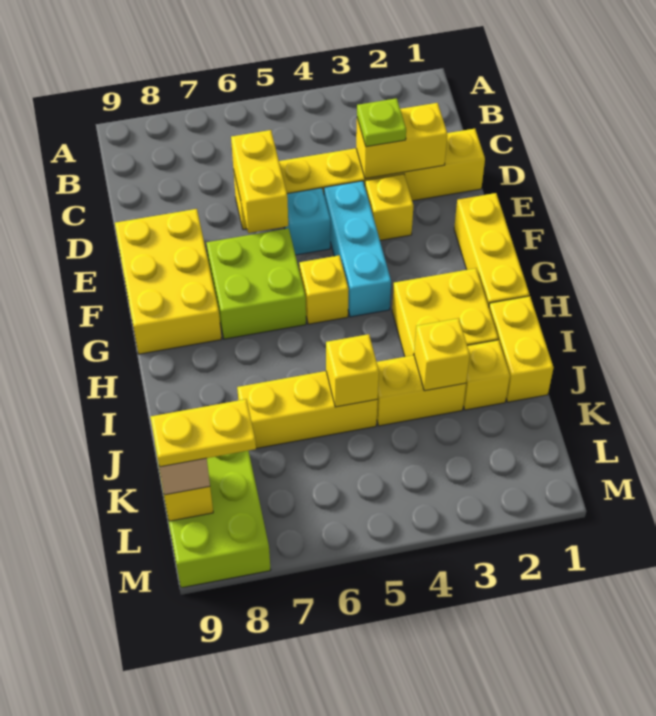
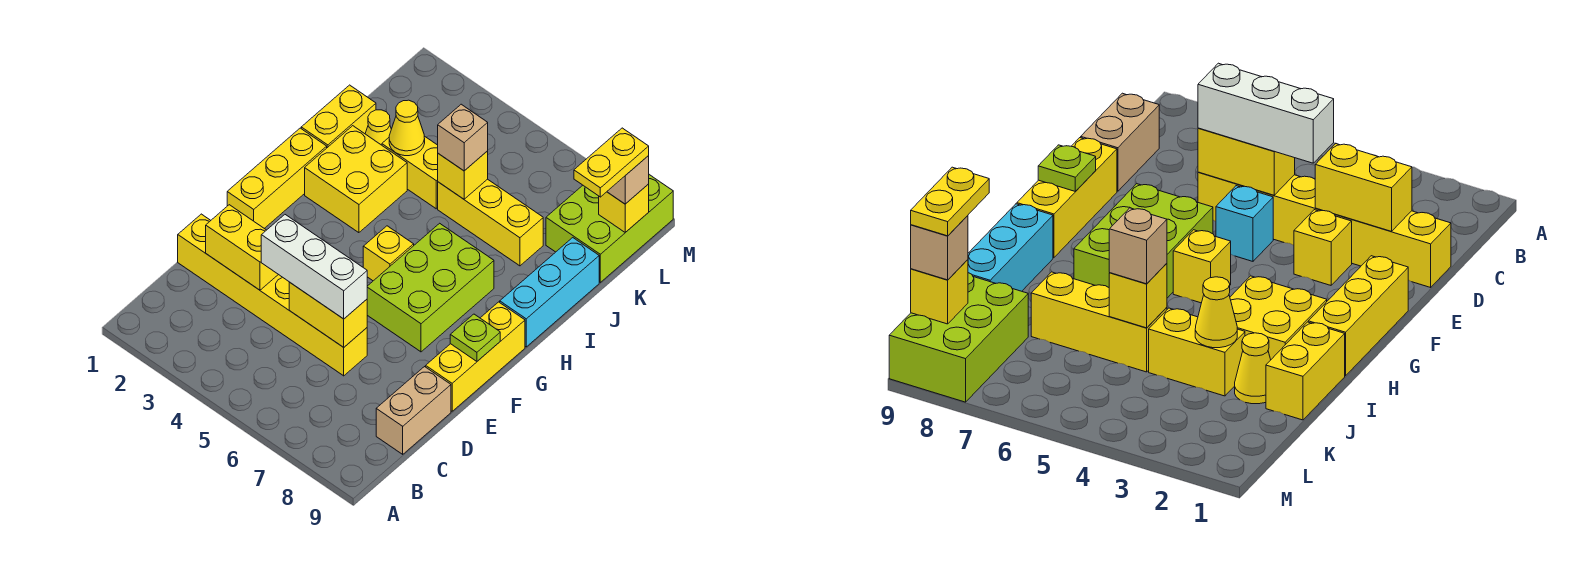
none -> tan 1x2 brick [376,367,451,454]
lime 1x1 plate [357,98,406,147] -> lime 1x1 plate moved to [450,314,500,361]
none -> white 1x3 brick [261,215,367,319]
yellow 1x2 brick [231,130,288,233] -> yellow 1x2 brick turned to [289,282,367,347]
cyan 1x3 brick [324,181,391,317] -> cyan 1x3 brick moved to [500,238,599,347]
yellow 2x3 brick [115,209,222,354] -> yellow 1x3 brick [426,302,525,411]
lime 2x2 brick [206,228,306,339] -> lime 2x3 brick [367,223,494,352]
yellow 1x1 brick [463,340,510,410] -> yellow 1x1 cone [365,110,391,145]
yellow 1x1 brick [414,318,470,391] -> yellow 1x1 cone [389,100,425,156]
none -> tan 1x1 brick [438,104,488,171]
yellow 1x2 plate [151,399,256,467] -> yellow 1x2 plate turned to [574,128,649,197]

